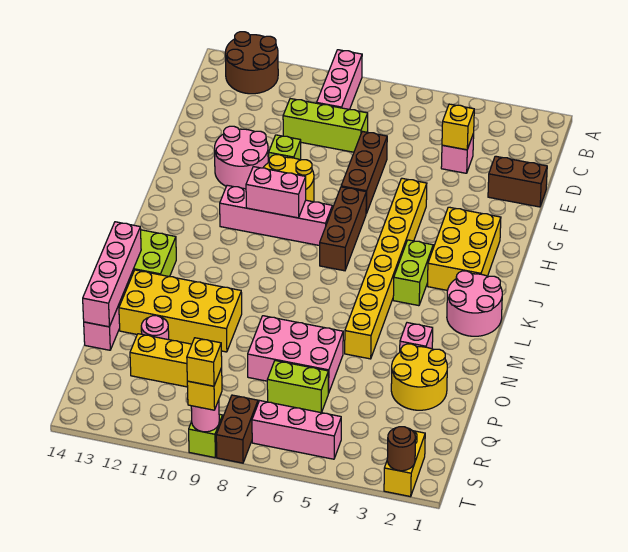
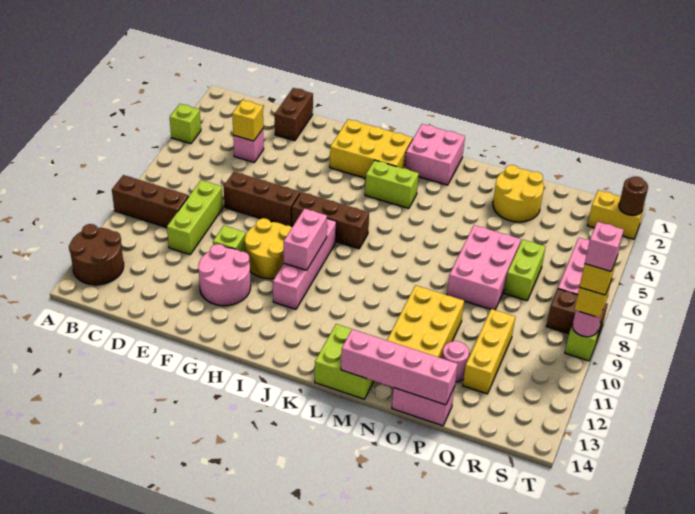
none -> lime 1x1 brick [170,104,201,144]
pink 1x3 brick [317,50,362,110] -> brown 1x3 brick [112,175,189,227]
yellow 1x8 brick [345,178,427,359] -> none
pink 2x2 round brick [447,271,502,336] -> pink 2x2 brick [405,124,465,185]
pink 1x1 brick [400,323,433,352] -> pink 1x1 brick moved to [585,222,624,271]

